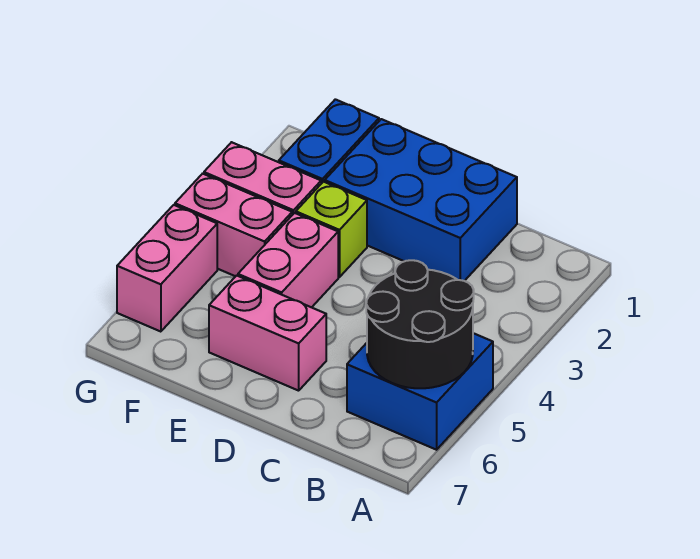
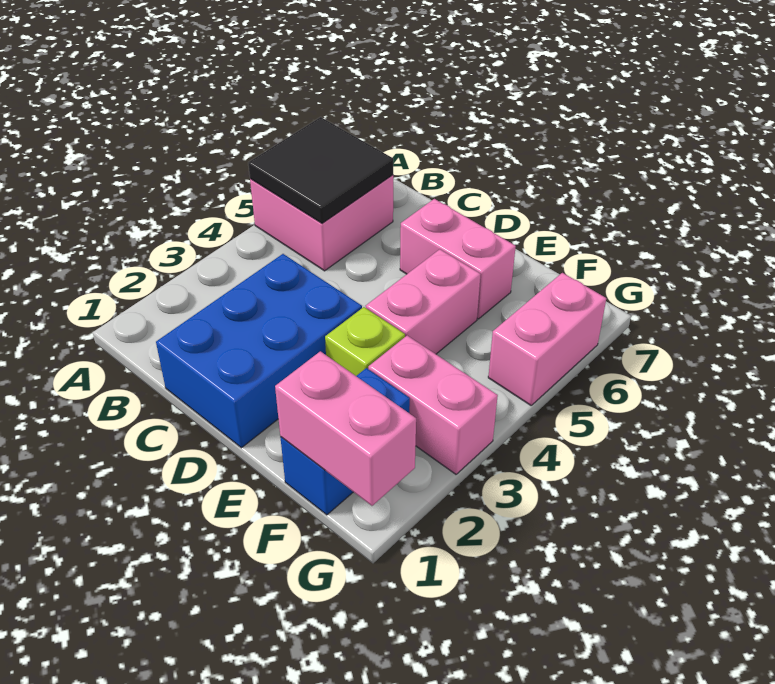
blue 2x2 brick [347,333,493,450] -> pink 2x2 brick [250,175,393,271]
black 2x2 round brick [366,260,474,388] -> black 2x2 tile [248,117,393,223]
blue 2x3 brick [325,119,517,281] -> blue 2x3 brick turned to [156,254,362,448]
pink 1x2 brick [175,174,292,276] -> pink 1x2 brick moved to [275,351,416,506]

